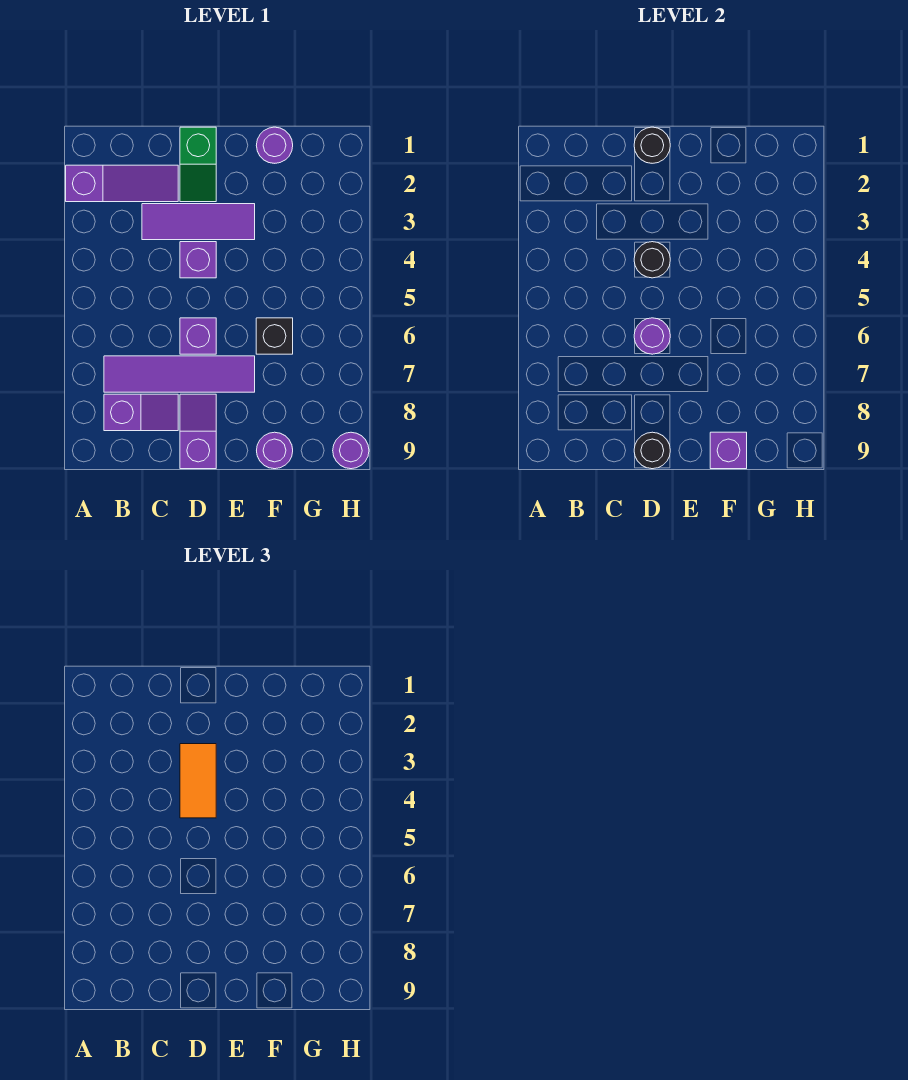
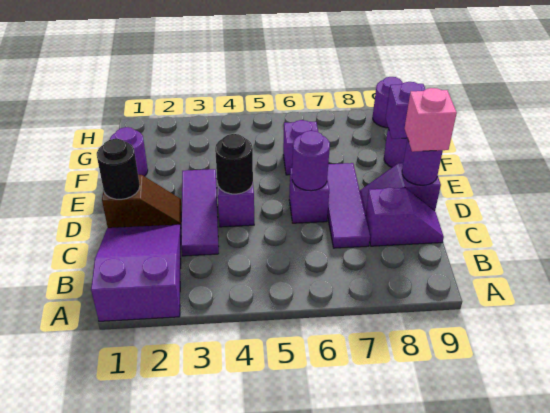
purple 1x3 slope [66,165,178,202] -> purple 2x3 slope [91,224,181,321]
purple 1x4 tile [104,356,255,392] -> purple 1x3 tile [327,163,370,248]
purple 1x2 slope [104,394,178,431] -> purple 1x2 slope turned to [365,187,444,246]
green 1x2 slope [180,127,216,202] -> brown 1x2 slope [102,175,181,228]
orange 1x2 tile [180,744,216,818] -> none
black 1x1 round brick [634,432,670,469] -> purple 1x1 round brick [402,139,443,185]
none -> pink 1x1 brick [405,88,457,152]
black 1x1 brick [256,318,293,354] -> purple 1x1 brick [283,120,318,175]

